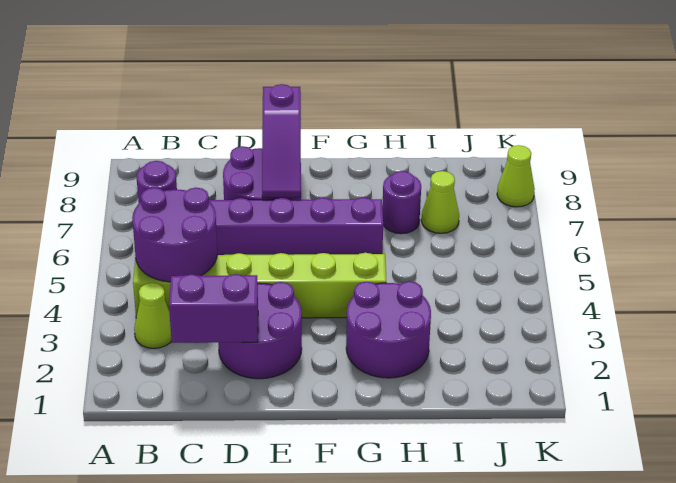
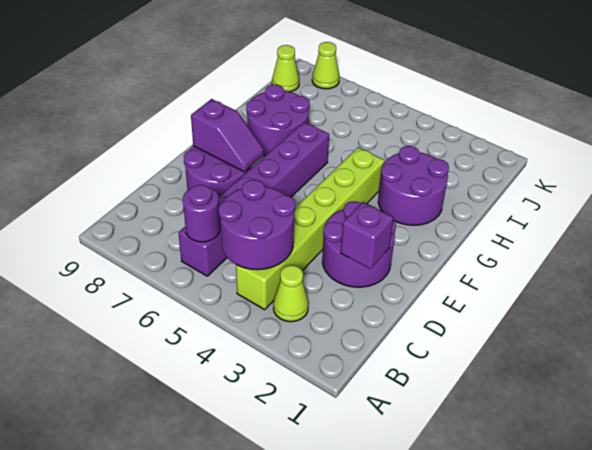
purple 1x2 brick [169,274,258,343] -> purple 1x1 brick [341,202,393,269]
purple 1x3 slope [262,84,301,198] -> purple 1x2 slope [191,99,264,172]
purple 1x1 round brick [382,171,421,234] -> purple 2x2 round brick [246,84,310,156]
lime 1x1 cone [421,171,459,233] -> lime 1x1 cone moved to [272,45,299,92]

